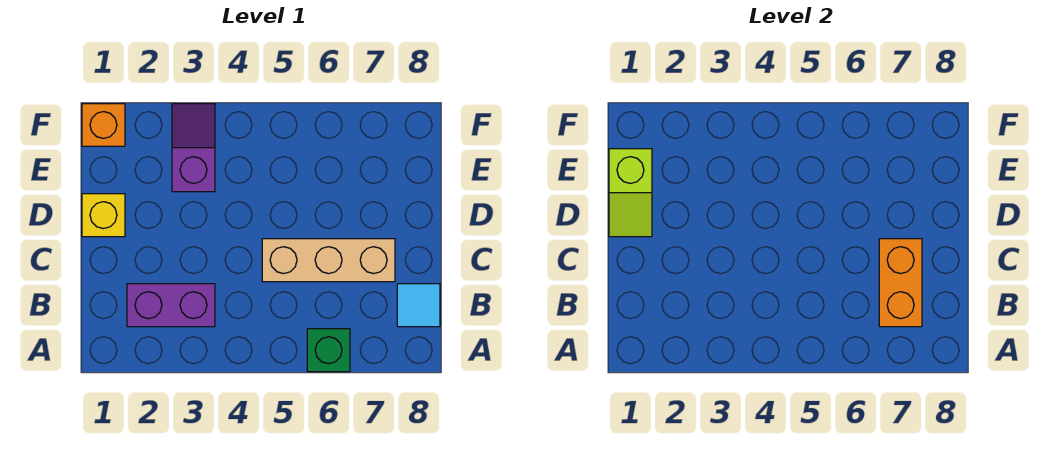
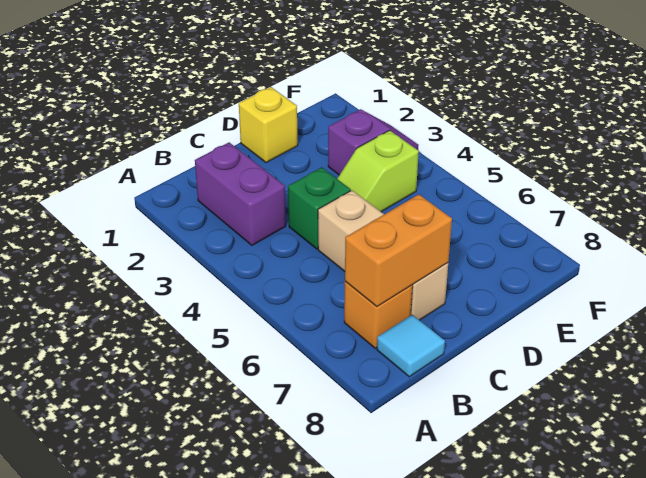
green 1x1 brick [307,329,350,372] -> green 1x1 brick moved to [288,167,351,249]
lime 1x2 slope [609,149,652,237] -> lime 1x2 slope moved to [337,130,419,212]
orange 1x1 brick [82,104,125,146] -> orange 1x1 brick moved to [344,281,412,348]

